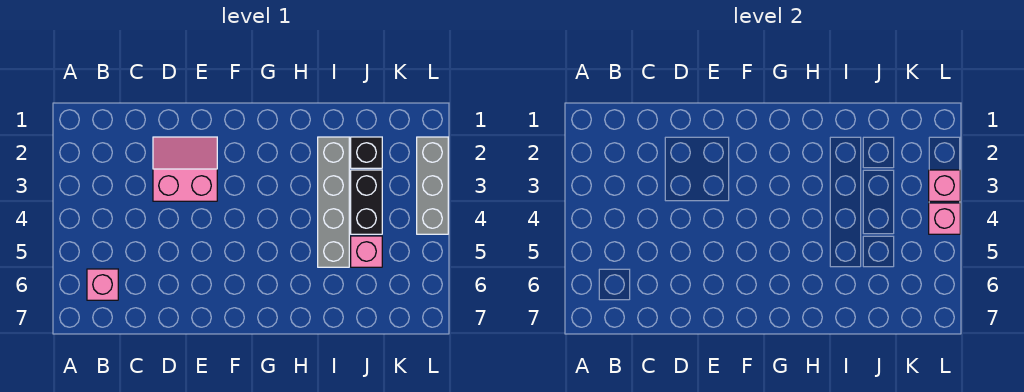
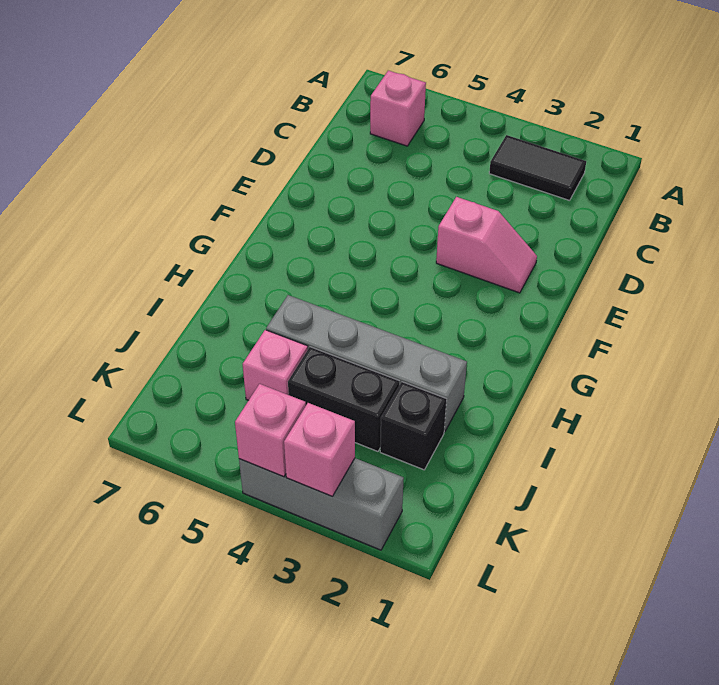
none -> black 1x2 tile [489,135,586,201]
pink 2x2 slope [153,137,217,201] -> pink 1x2 slope [436,197,537,293]

